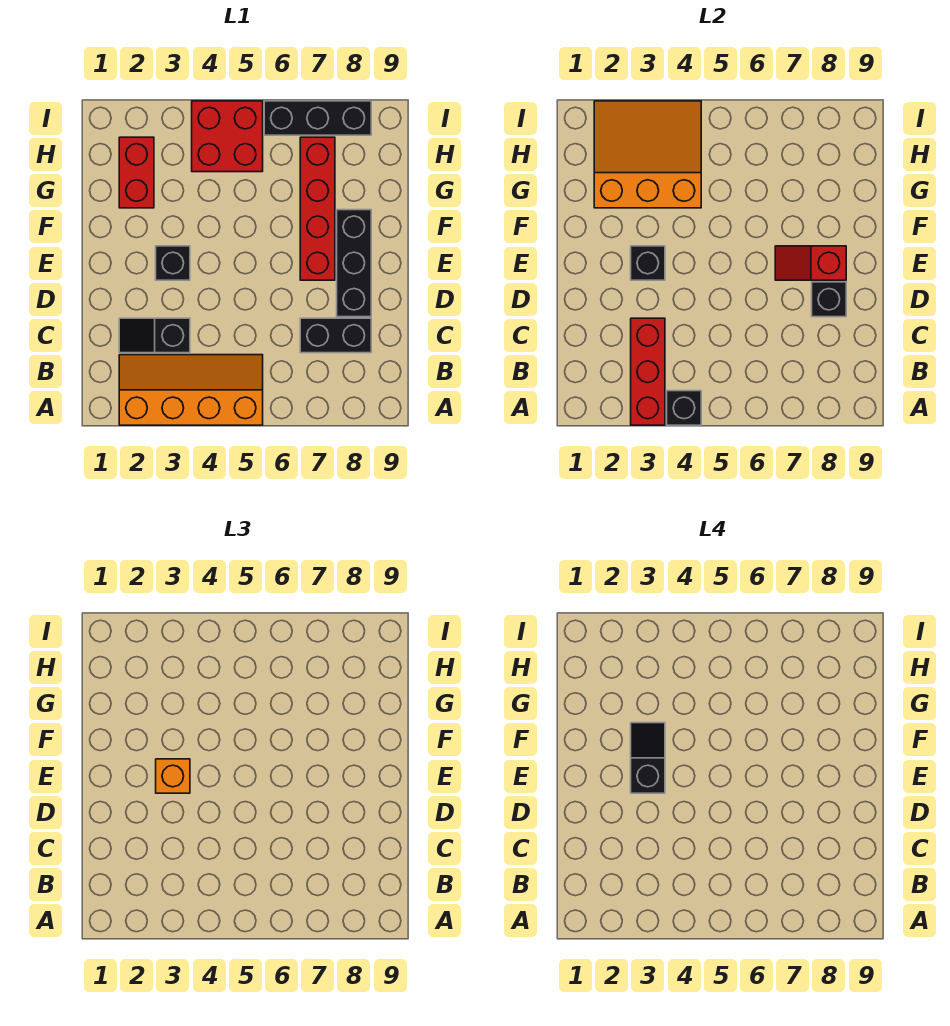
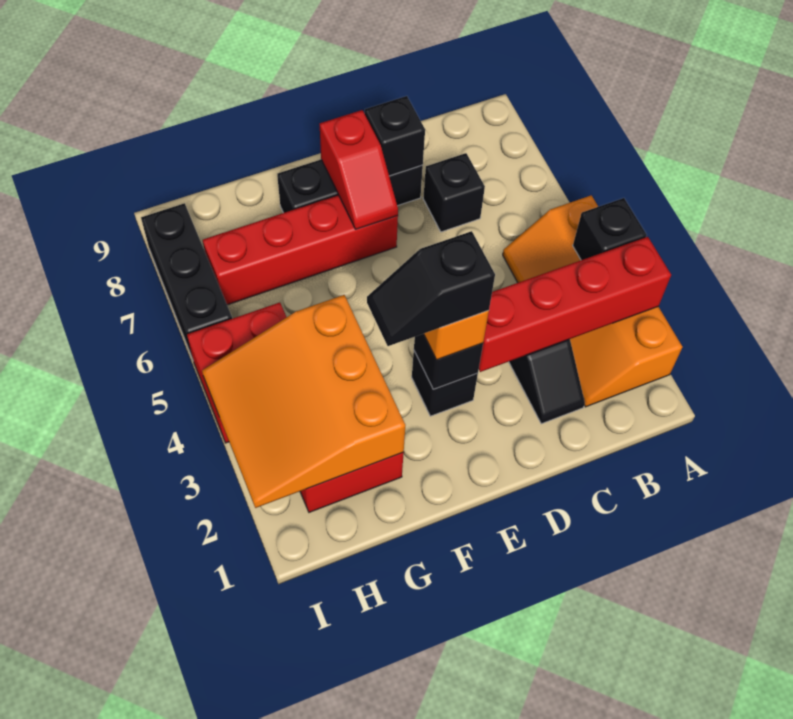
red 1x3 brick [631,318,665,425] -> red 1x4 brick [479,237,671,372]
black 1x2 brick [300,318,371,353] -> black 1x1 brick [423,153,485,232]

